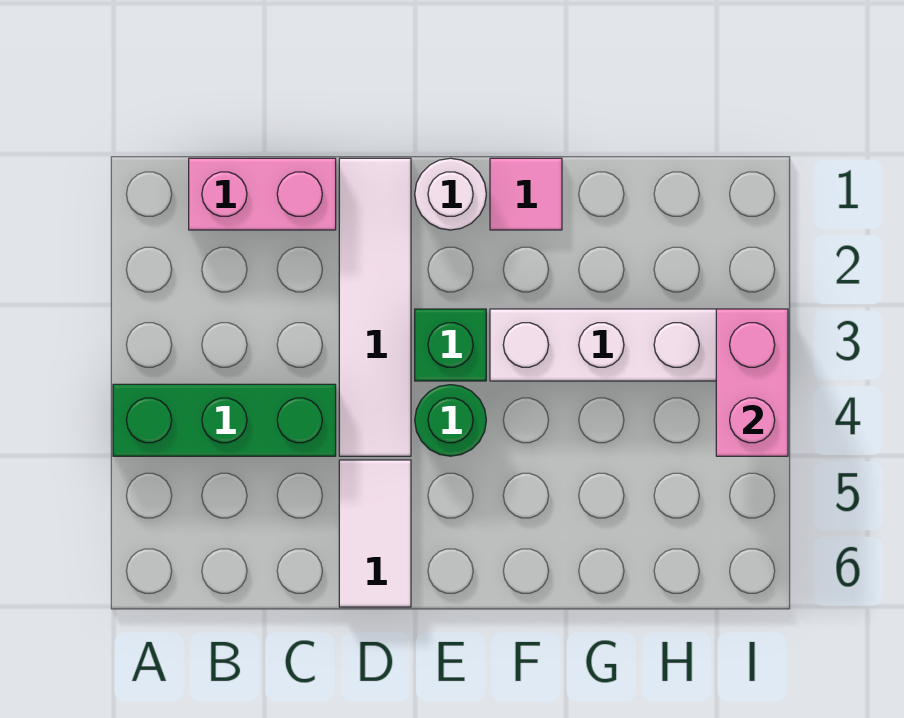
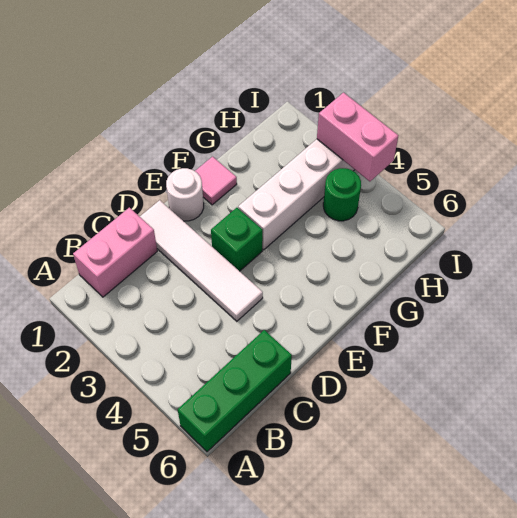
green 1x3 brick [113,384,336,456] -> green 1x3 brick moved to [178,330,292,452]
white 1x2 tile [339,460,411,607] -> none
green 1x1 round brick [415,385,486,456] -> green 1x1 round brick moved to [323,168,361,221]

